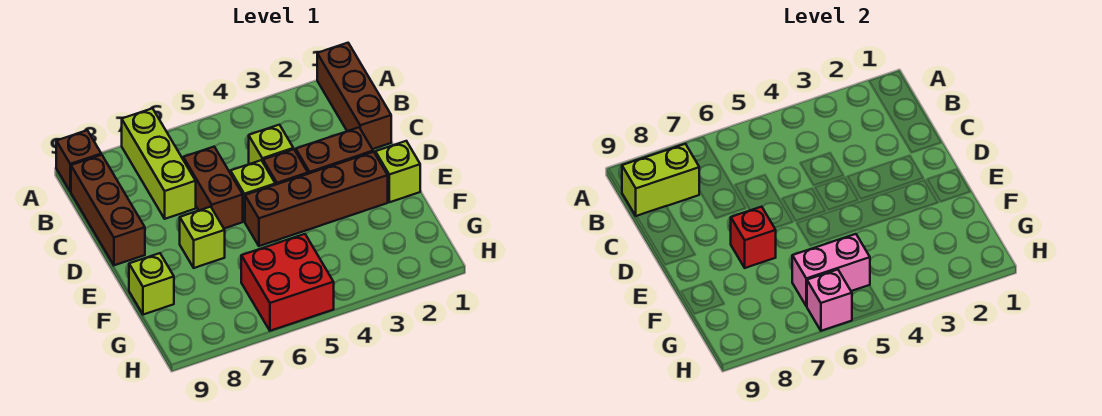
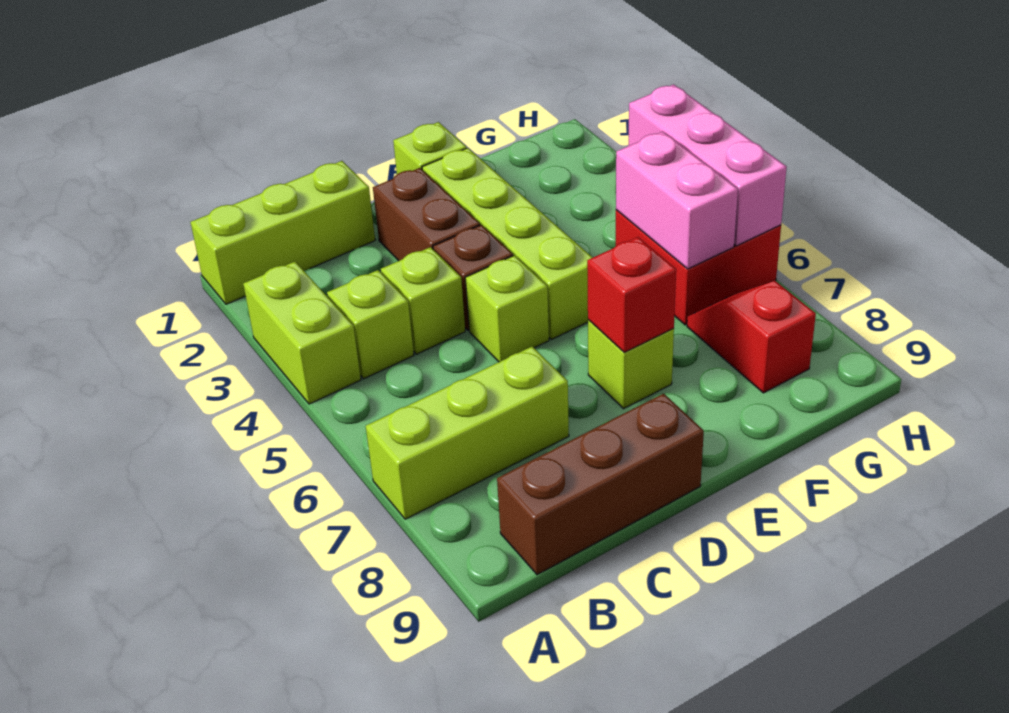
brown 1x3 brick [317,43,391,149] -> lime 1x3 brick [190,161,375,304]
brown 1x1 brick [56,130,101,192] -> none
lime 1x2 brick [622,144,699,216] -> lime 1x2 brick moved to [243,262,361,404]
brown 1x2 brick [183,147,243,228] -> none
brown 1x4 brick [245,152,388,246] -> lime 1x4 brick [422,148,593,340]
lime 1x1 brick [129,253,174,315] -> lime 1x1 brick moved to [327,270,414,379]
none -> red 1x2 slope [687,281,816,393]
pink 1x1 brick [807,270,852,331] -> pink 1x3 brick [628,84,787,246]

